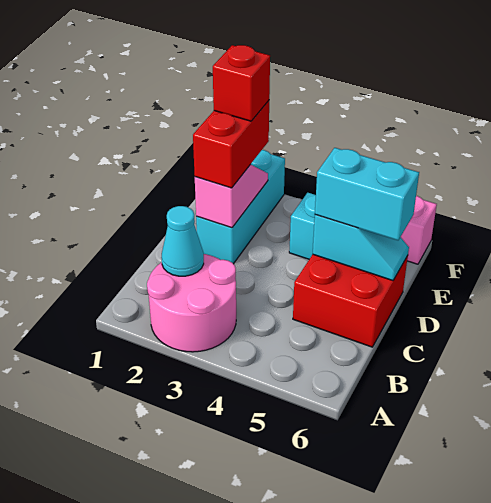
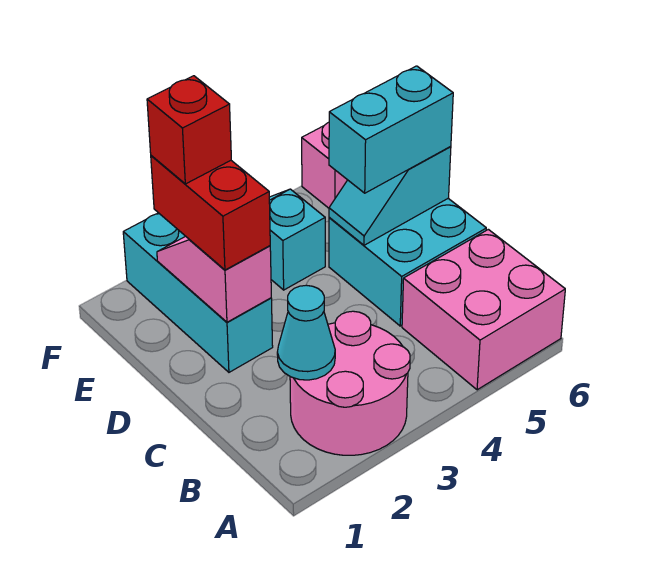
none -> pink 2x2 brick [402,229,565,390]
red 2x2 brick [293,255,408,347] -> cyan 2x2 brick [329,199,486,326]
cyan 1x2 slope [313,215,409,280] -> cyan 1x2 slope turned to [329,147,451,245]

